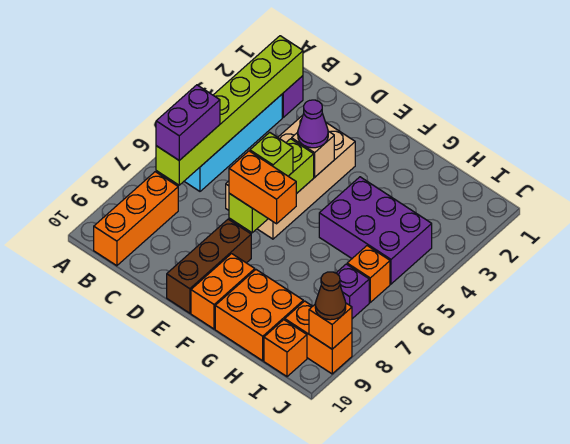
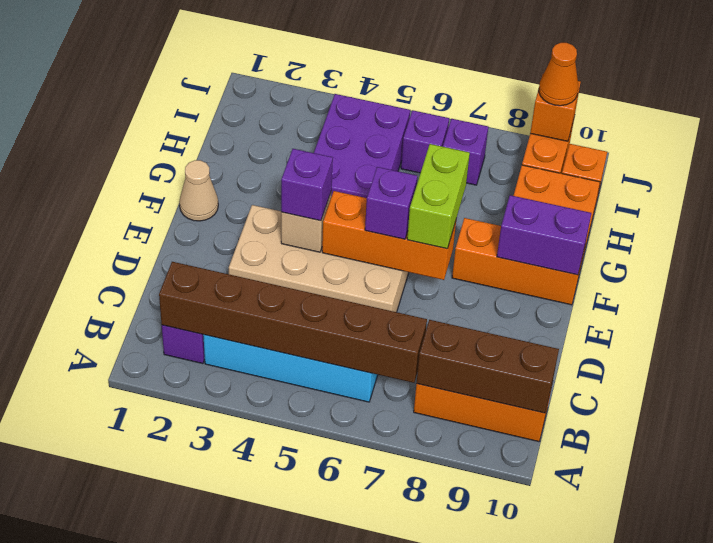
lime 1x6 brick [156,36,303,185] -> brown 1x6 brick [159,262,427,383]
purple 1x2 brick [156,85,220,160] -> purple 1x2 brick moved to [497,195,591,275]
purple 1x1 cone [298,100,328,148] -> purple 1x1 brick [281,149,333,221]
lime 1x3 brick [229,139,314,233] -> orange 1x3 brick [322,191,456,280]
lime 1x1 brick [250,132,293,176] -> purple 1x1 brick [365,167,417,239]
orange 1x2 brick [229,151,296,224] -> lime 1x2 brick [407,144,470,249]
brown 1x3 brick [167,219,251,313] -> brown 1x3 brick moved to [416,320,559,413]
none -> tan 1x1 cone [179,160,218,221]
orange 1x2 brick [191,254,255,329] -> orange 1x3 brick [452,218,584,305]
orange 1x1 brick [347,246,390,302] -> purple 1x1 brick [401,110,449,173]
brown 1x1 cone [315,272,346,320] -> orange 1x1 cone [539,43,578,106]

